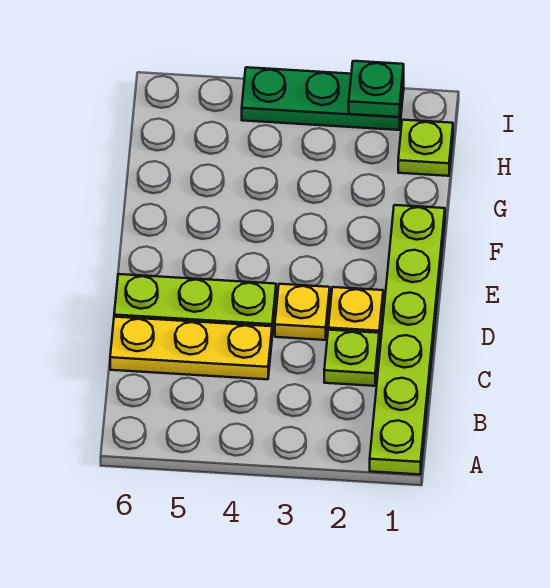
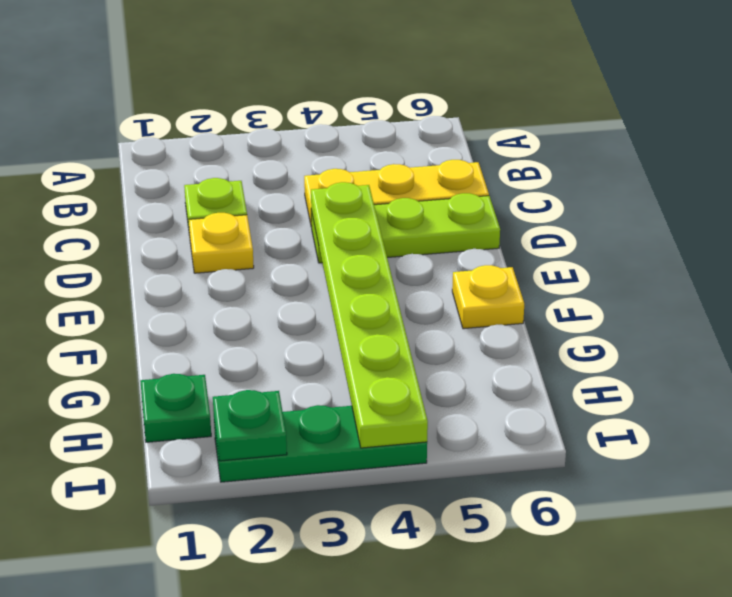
lime 1x6 plate [370,205,445,474] -> lime 1x6 plate moved to [311,182,428,448]
yellow 1x1 plate [275,284,330,340] -> yellow 1x1 plate moved to [452,265,524,329]
lime 1x1 plate [398,120,453,176] -> green 1x1 plate [140,374,211,442]

